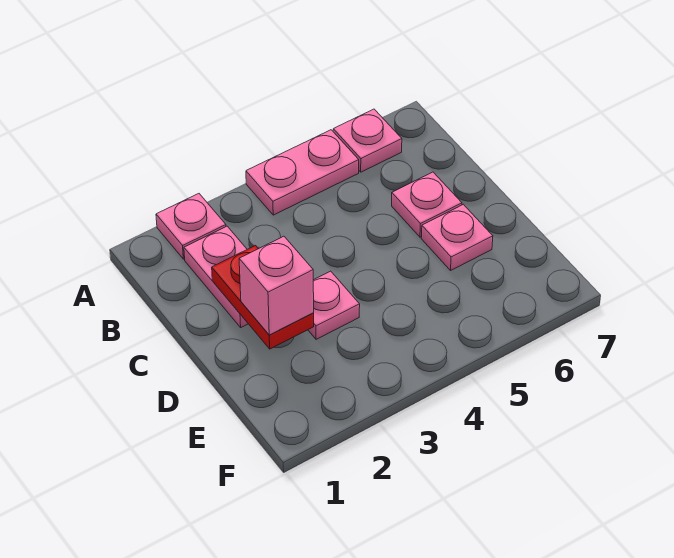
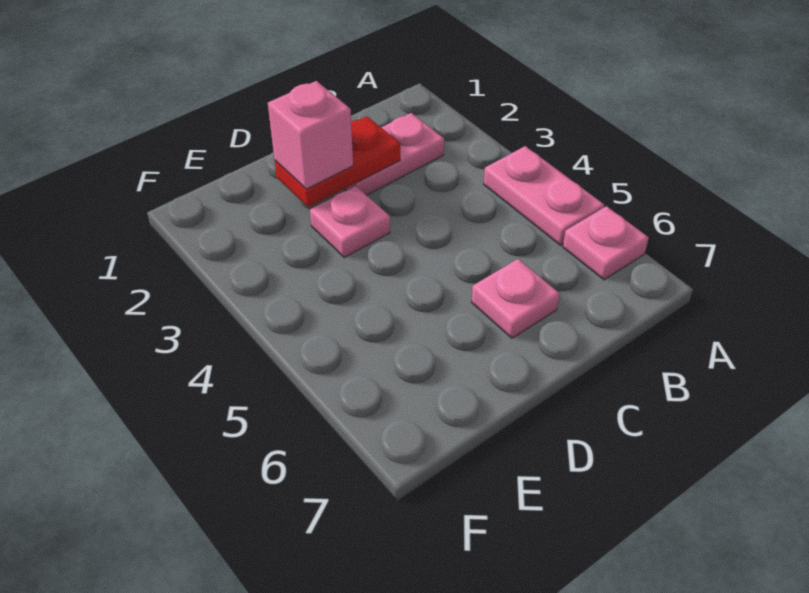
pink 1x1 plate [156,194,226,259] -> none
pink 1x1 plate [421,204,493,270] -> none

